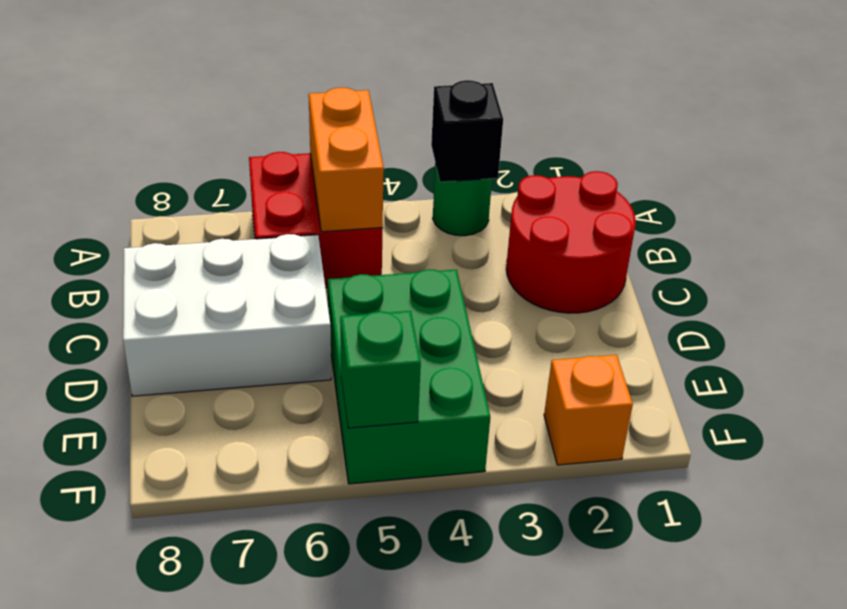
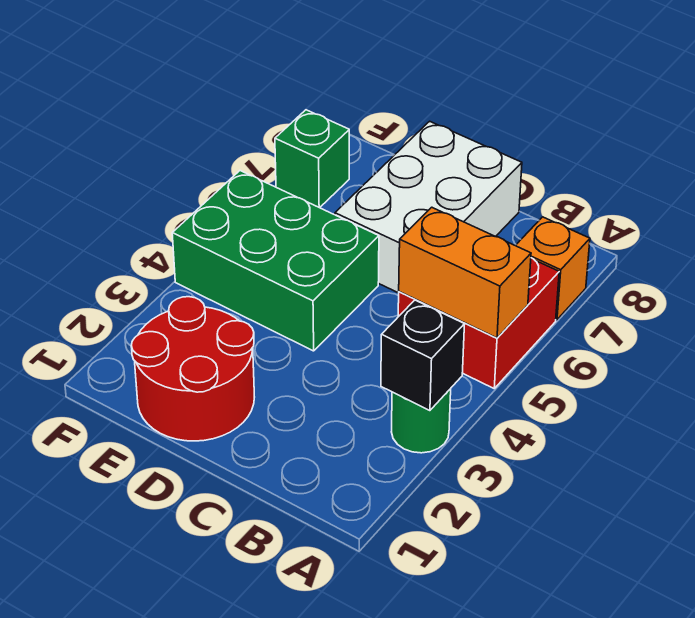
red 2x2 round brick [506,171,636,313] -> red 2x2 round brick moved to [131,297,254,441]
orange 1x1 brick [544,355,633,465] -> orange 1x1 brick moved to [515,217,590,320]
green 1x1 brick [340,311,421,428] -> green 1x1 brick moved to [275,110,349,208]

